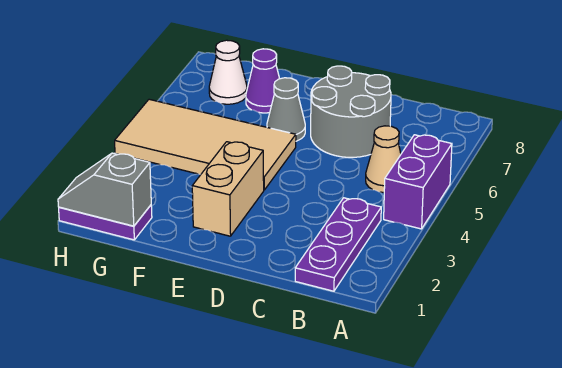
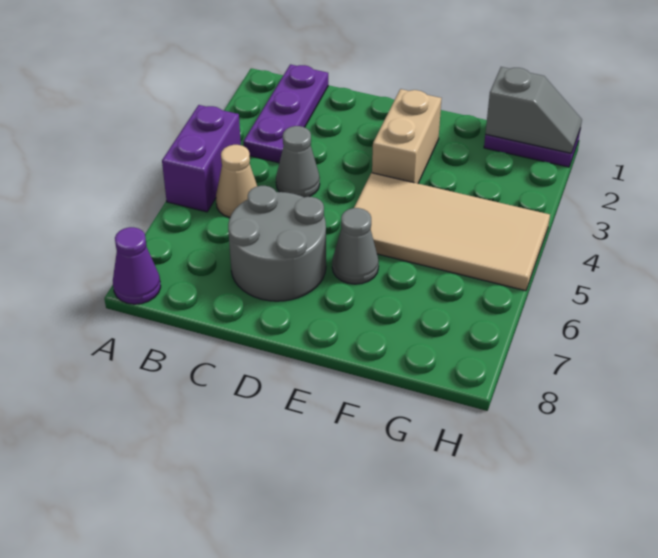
none -> grey 1x1 cone [276,126,320,197]
purple 1x1 cone [246,49,280,113] -> purple 1x1 cone moved to [113,227,161,304]
white 1x1 cone [209,40,247,104] -> none

